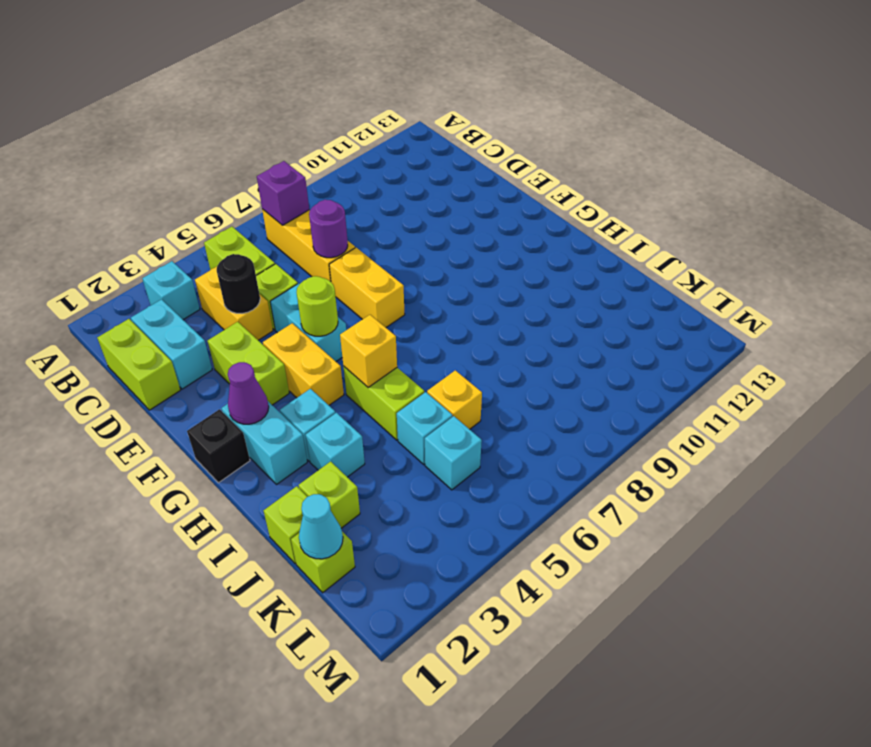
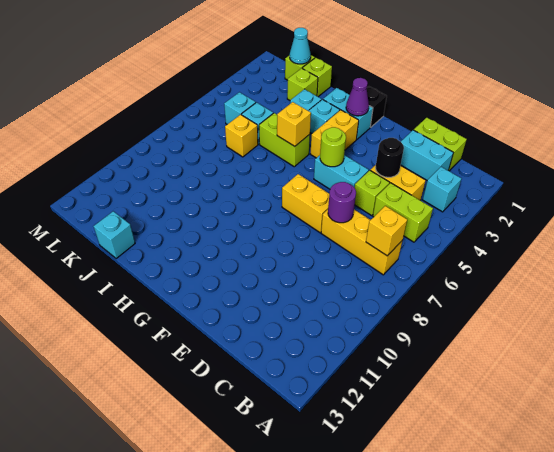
purple 1x1 brick [257,161,309,225] -> yellow 1x1 brick [366,206,407,256]
lime 1x2 brick [208,322,289,405] -> none
yellow 1x2 brick [263,323,344,405] -> yellow 1x2 brick turned to [311,110,359,158]
none -> cyan 1x1 brick [94,211,135,259]

